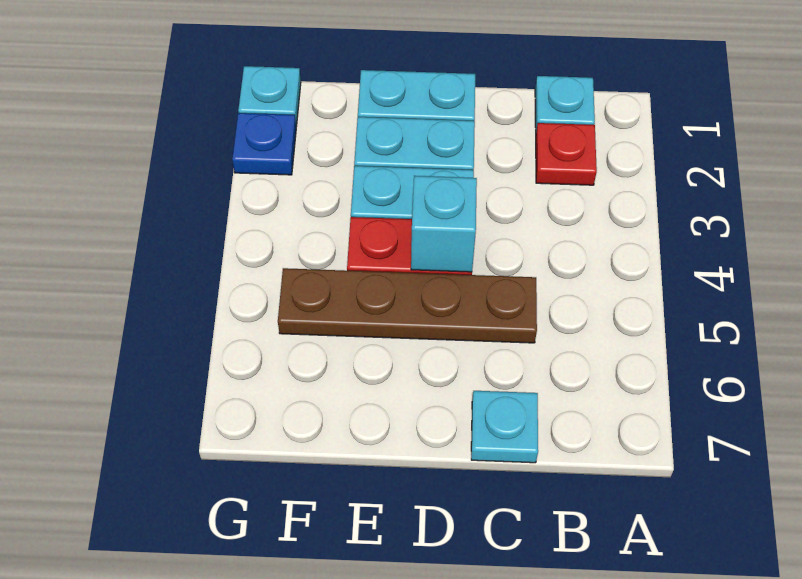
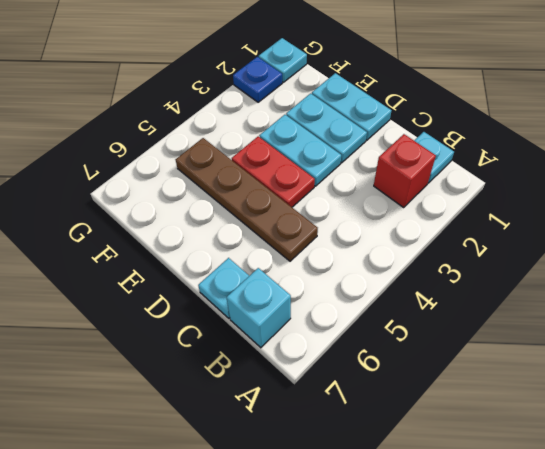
red 1x1 plate [536,123,597,185] -> red 1x1 brick [374,134,436,207]
cyan 1x1 brick [411,176,477,272] -> cyan 1x1 brick moved to [226,268,291,348]

